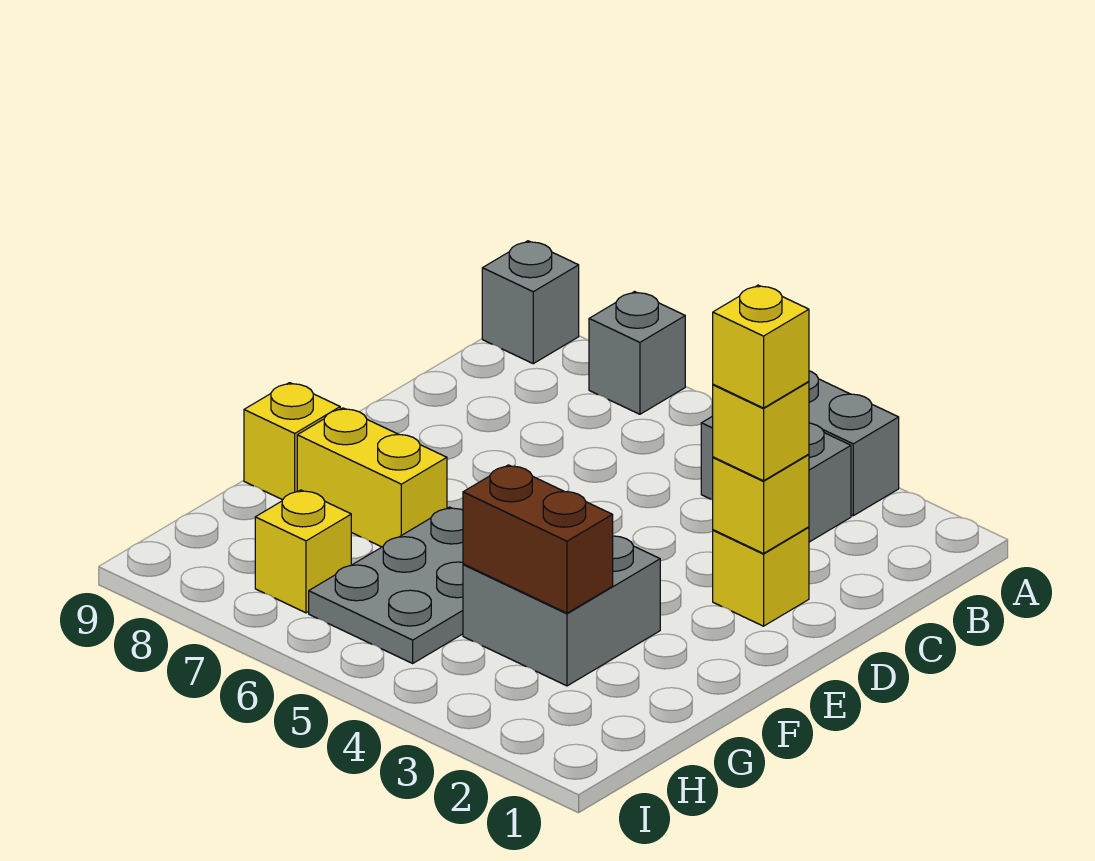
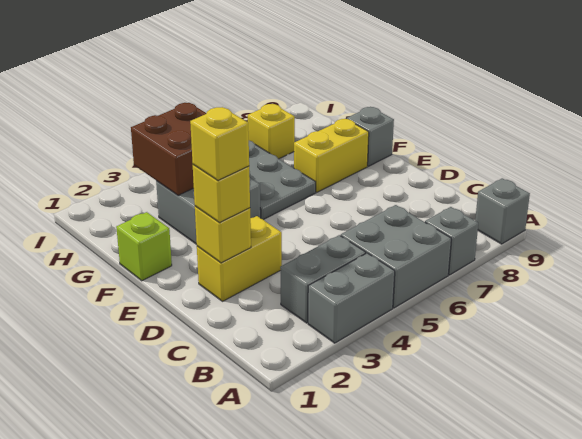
none -> grey 2x2 brick [341,205,451,308]
yellow 1x1 brick [713,527,809,626] -> yellow 1x2 brick [197,216,282,301]
none -> lime 1x1 brick [116,212,172,281]
yellow 1x1 brick [244,383,340,500] -> grey 1x1 brick [347,107,394,166]
brown 1x2 brick [463,465,613,613] -> brown 2x2 brick [131,103,206,195]

